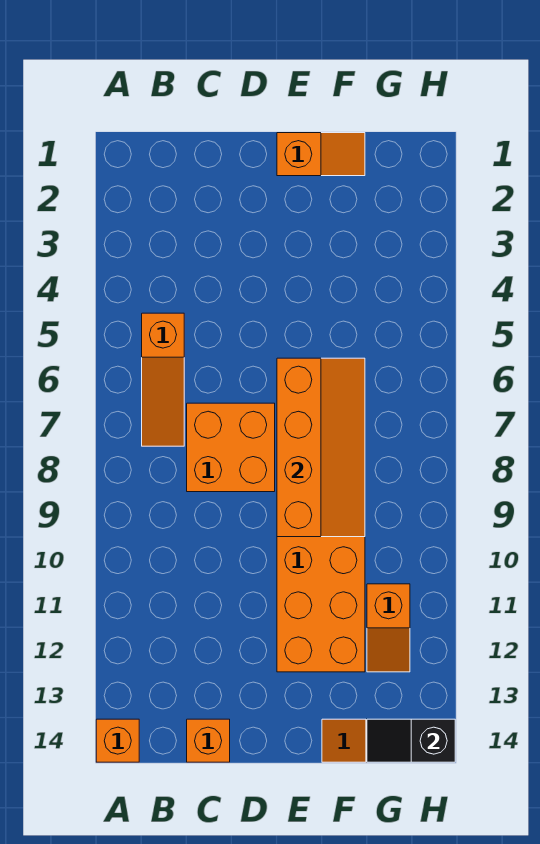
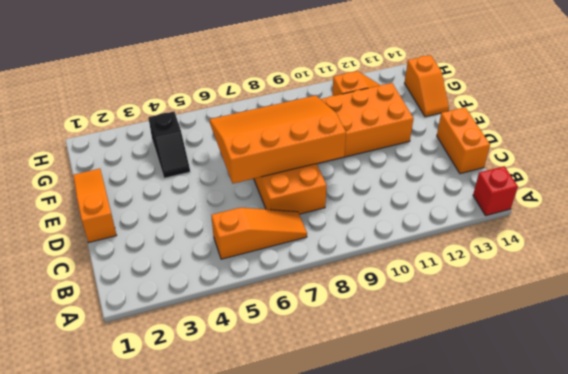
orange 1x1 brick [96,719,139,762] -> red 1x1 brick [473,166,518,216]
orange 1x1 brick [187,719,230,762] -> orange 1x2 brick [437,107,490,174]
orange 1x2 slope [277,133,365,176] -> orange 1x3 slope [73,169,117,243]
orange 2x4 slope [277,358,365,537] -> orange 3x4 slope [210,95,346,184]
black 1x2 slope [367,719,455,762] -> black 1x2 slope moved to [148,112,190,178]

